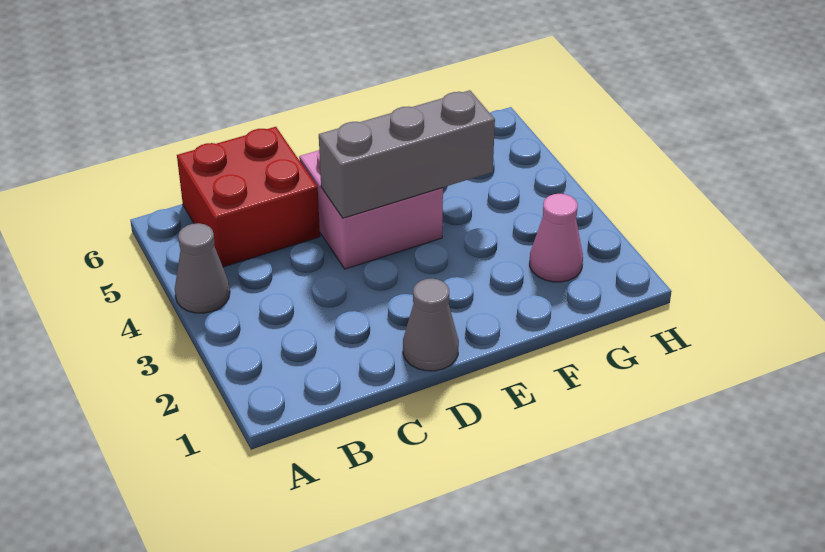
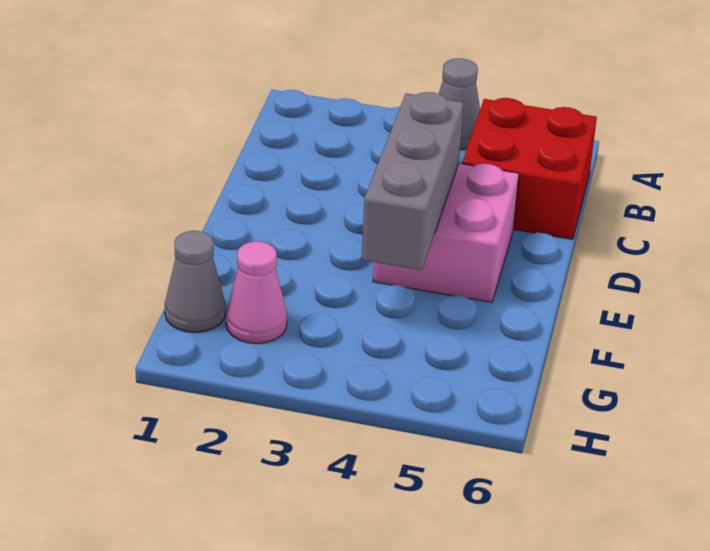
grey 1x1 cone [403,279,459,371] -> grey 1x1 cone moved to [165,231,225,333]

